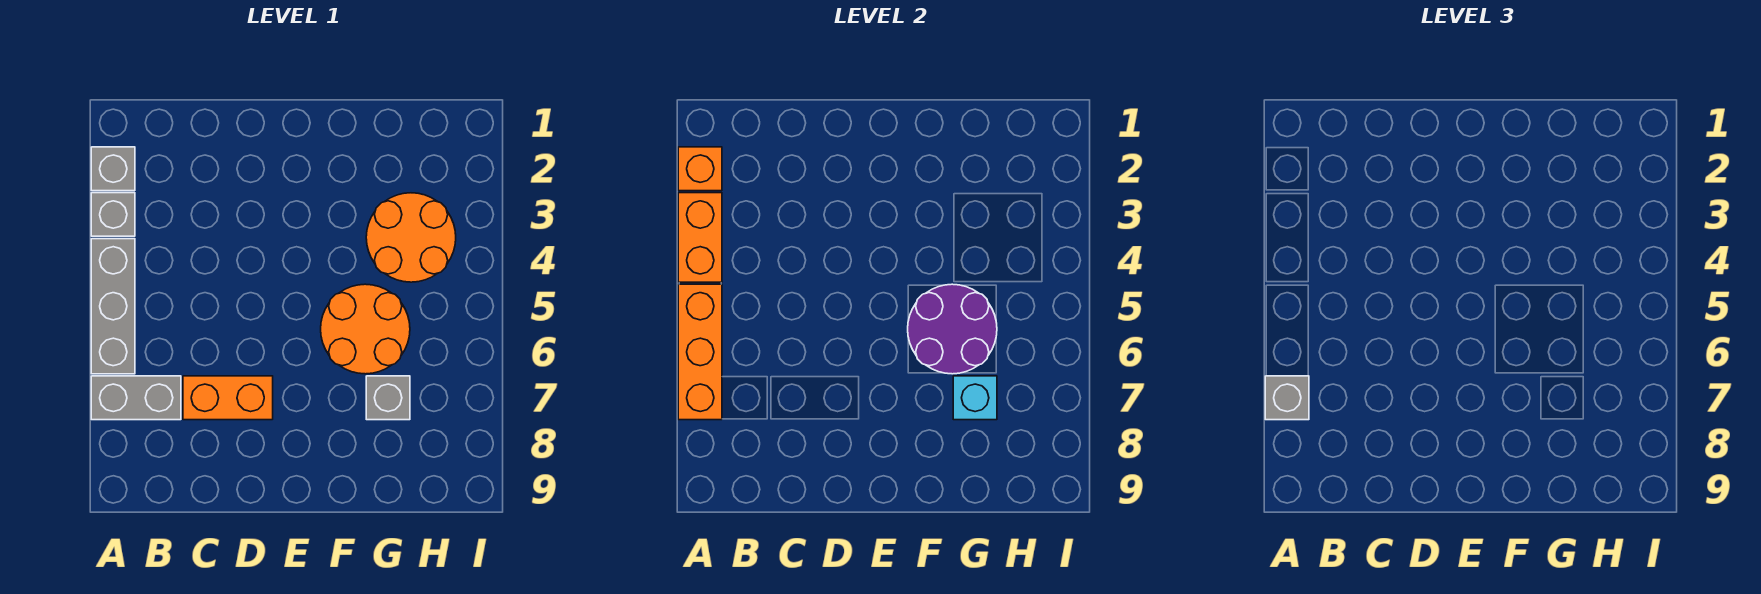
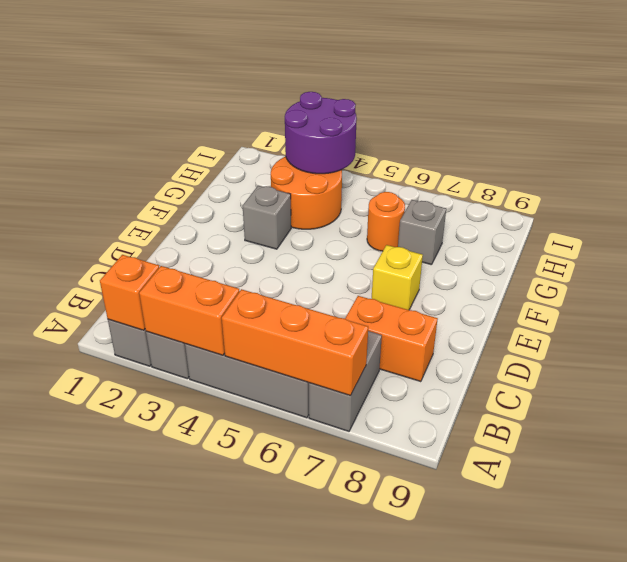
grey 1x1 brick [1265,376,1309,420] -> grey 1x1 brick moved to [243,186,291,249]
orange 1x2 brick [183,376,273,420] -> orange 1x2 brick turned to [345,296,438,382]
none -> yellow 1x1 brick [372,245,423,310]
orange 2x2 round brick [321,284,410,374] -> orange 1x1 round brick [367,192,405,251]
purple 2x2 round brick [908,284,997,374] -> purple 2x2 round brick moved to [285,92,357,174]
cyan 1x1 brick [953,376,997,420] -> none

